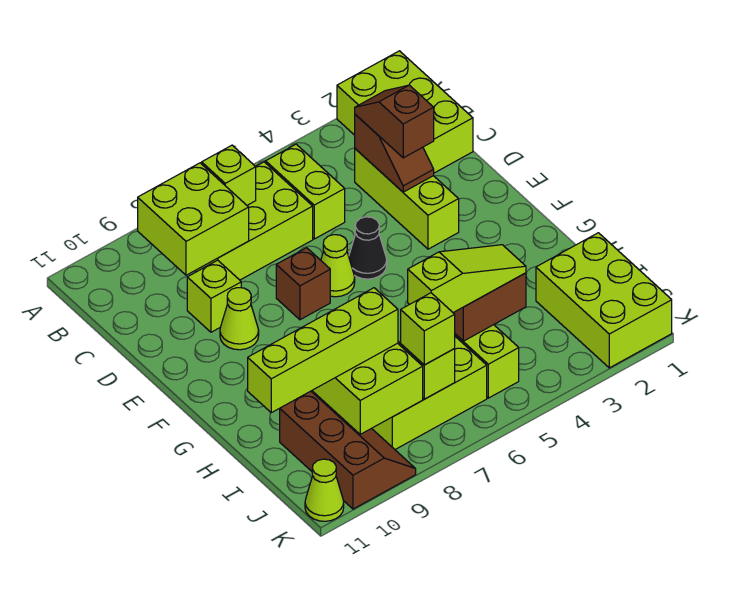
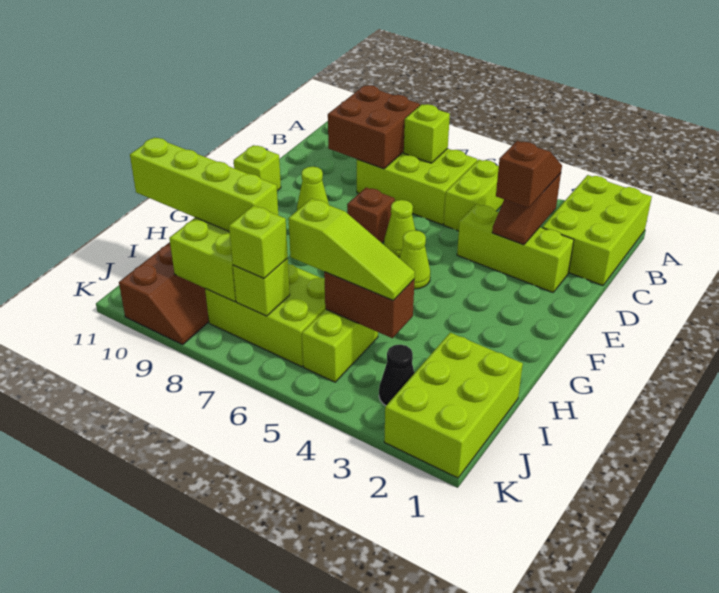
lime 2x2 brick [138,163,249,275] -> brown 2x2 brick [328,85,420,169]
lime 1x3 brick [355,149,459,249] -> lime 1x3 brick turned to [457,204,574,292]
lime 1x1 brick [187,260,241,332] -> lime 1x1 brick moved to [234,145,281,191]
black 1x1 cone [349,217,387,279] -> black 1x1 cone moved to [379,345,414,406]
lime 1x1 cone [305,459,344,521] -> lime 1x1 cone moved to [400,230,430,289]

